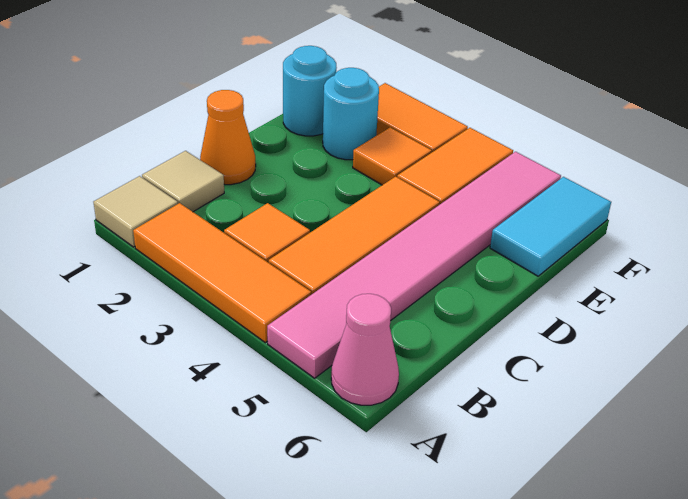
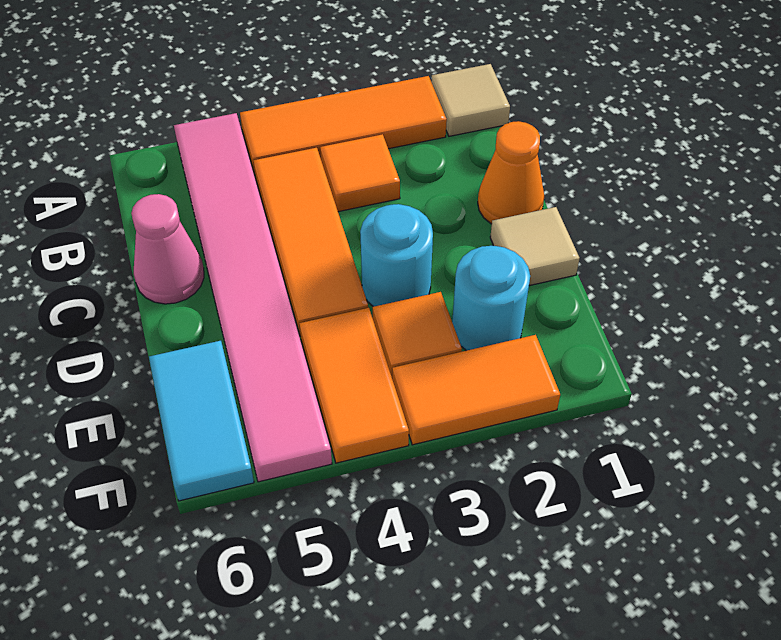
pink 1x1 cone [331,294,399,405] -> pink 1x1 cone moved to [131,194,204,304]
tan 1x1 tile [142,151,224,212] -> tan 1x1 tile moved to [490,207,580,286]
cyan 1x1 round brick [283,46,337,136] -> cyan 1x1 round brick moved to [360,204,433,307]

